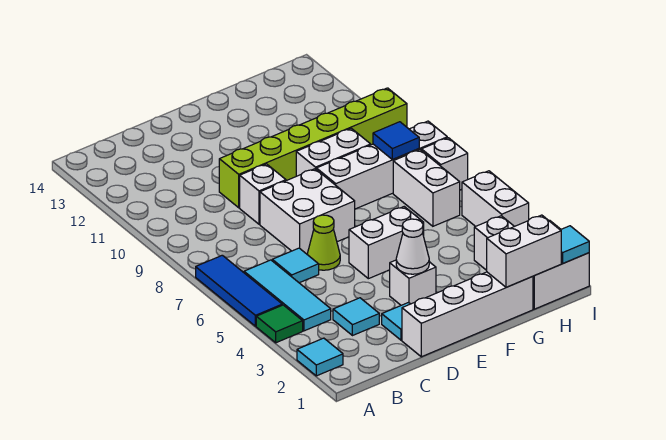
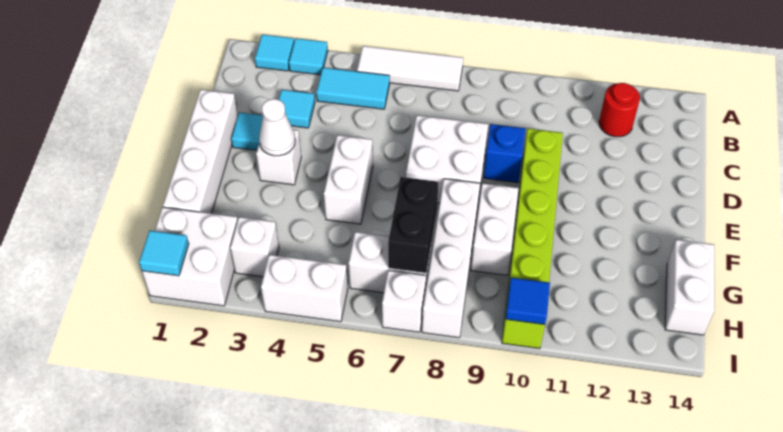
green 1x1 tile [256,305,303,343] -> none
blue 1x3 tile [196,255,282,326] -> white 1x3 tile [357,46,463,91]
cyan 1x3 tile [244,260,331,331] -> cyan 1x2 tile [316,68,390,109]
none -> red 1x1 round brick [599,83,640,137]
cyan 1x1 tile [272,248,319,283] -> cyan 1x1 tile moved to [289,38,328,75]
lime 1x1 cone [307,215,340,270] -> none
white 1x1 brick [240,164,286,224] -> blue 1x1 brick [484,124,526,183]
white 1x2 brick [487,215,561,287] -> white 1x2 brick moved to [665,240,714,335]
none -> black 1x2 brick [388,177,438,273]
blue 1x1 tile [373,122,419,160] -> blue 1x1 tile moved to [506,278,550,325]

